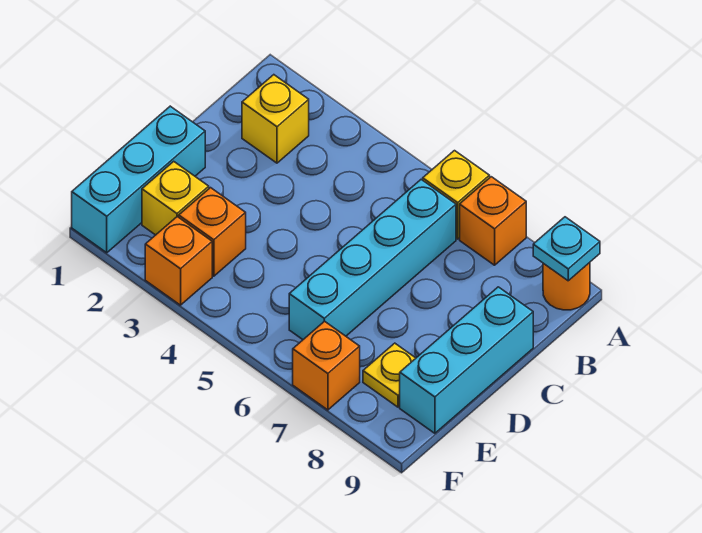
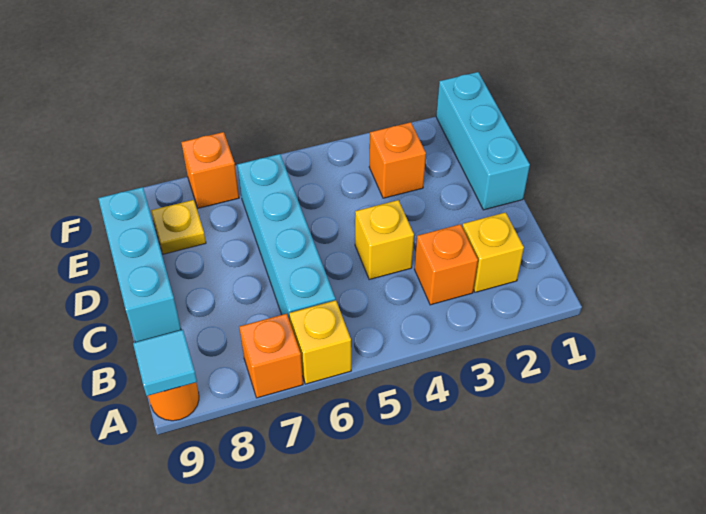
cyan 1x1 plate [533,217,600,281] -> cyan 1x1 tile [133,330,197,396]
yellow 1x1 brick [142,161,209,235] -> yellow 1x1 brick moved to [355,200,414,280]
orange 1x1 brick [145,217,212,305] -> orange 1x1 brick moved to [414,224,478,305]

